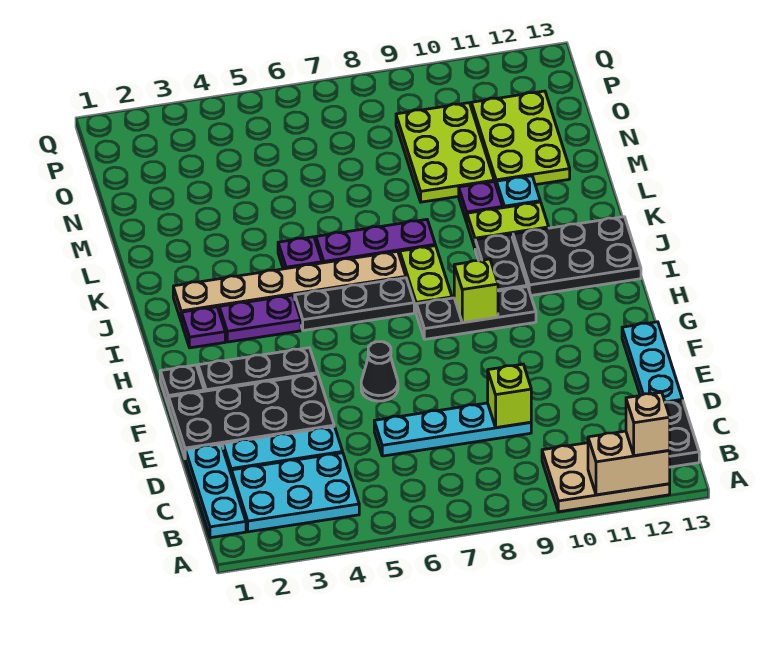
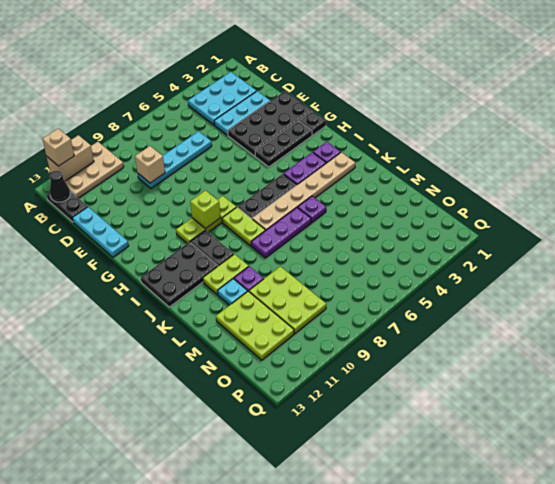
cyan 1x3 plate [185,444,246,538] -> none
lime 1x1 brick [488,364,531,428] -> tan 1x1 brick [135,146,165,183]
black 1x1 cone [361,342,398,401] -> black 1x1 cone moved to [50,171,70,202]
black 1x3 plate [416,287,536,339] -> lime 1x3 plate [176,196,236,243]

